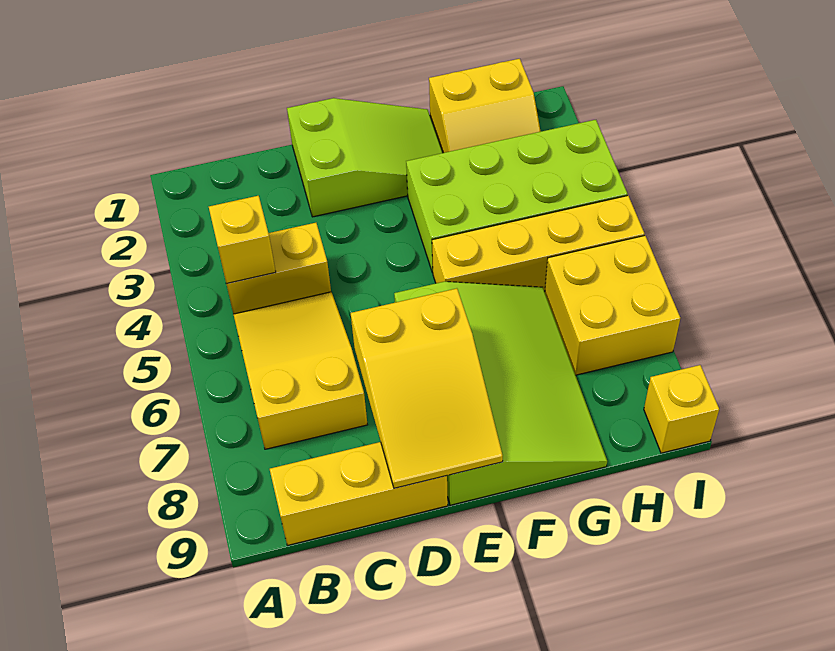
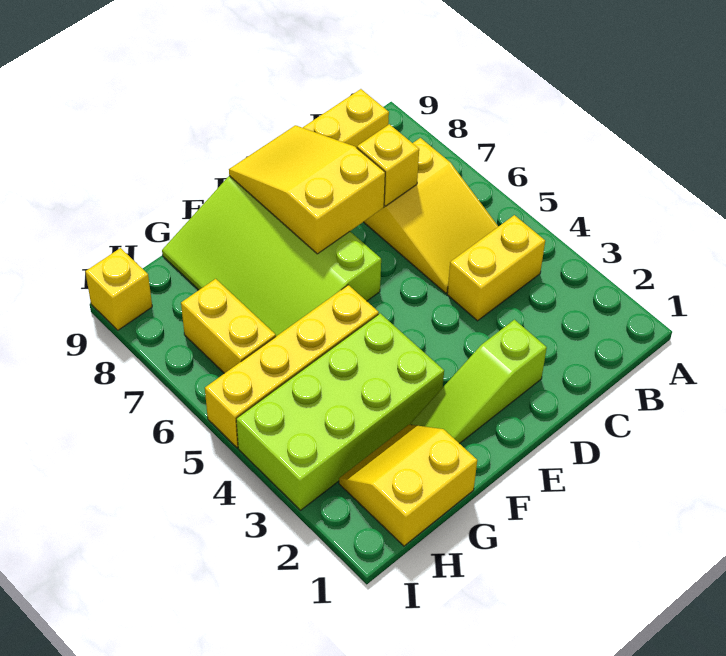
yellow 1x1 brick [209,196,276,284] -> yellow 1x1 brick moved to [357,124,419,206]
lime 2x3 slope [287,98,443,217] -> lime 1x3 slope [410,320,547,444]
yellow 2x2 brick [545,236,680,375] -> yellow 1x2 brick [181,279,276,373]

